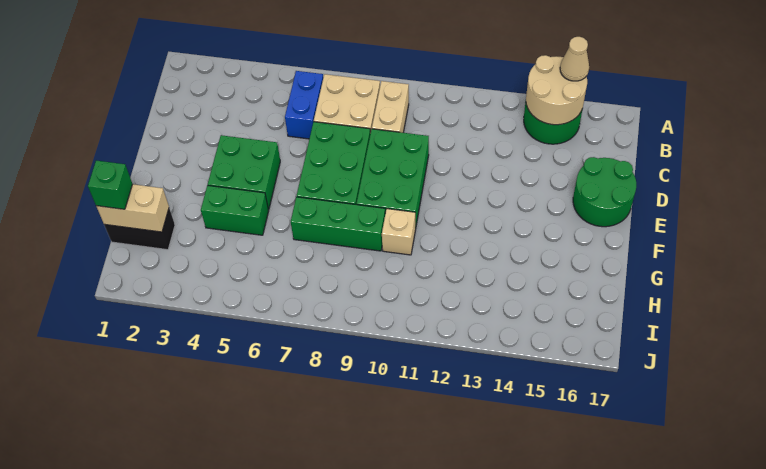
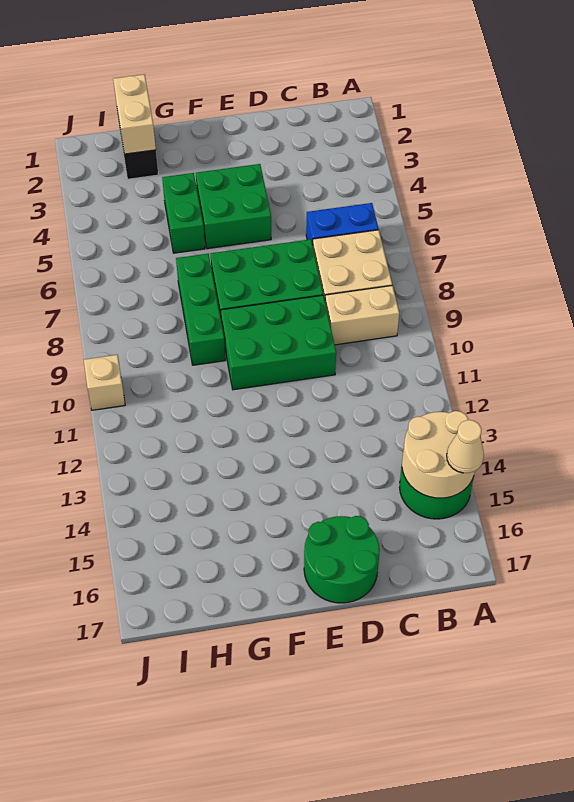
tan 1x1 brick [382,209,416,255] -> tan 1x1 brick moved to [84,355,125,410]
green 1x1 brick [88,161,132,209] -> none

